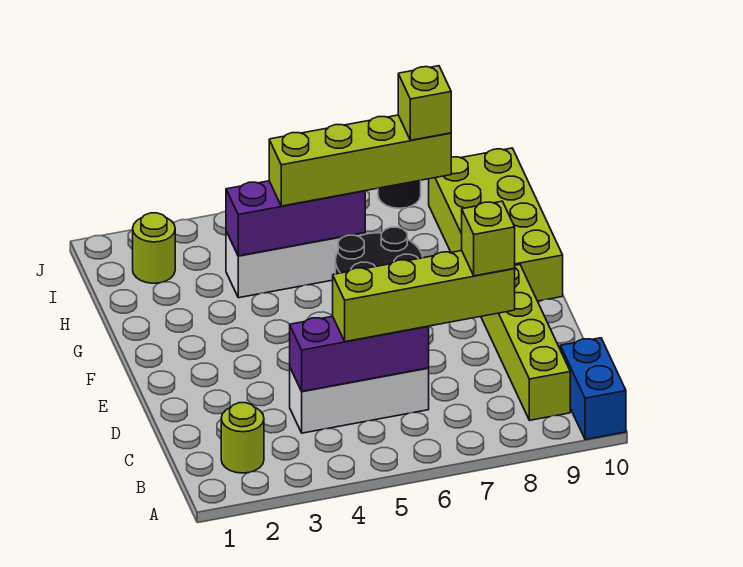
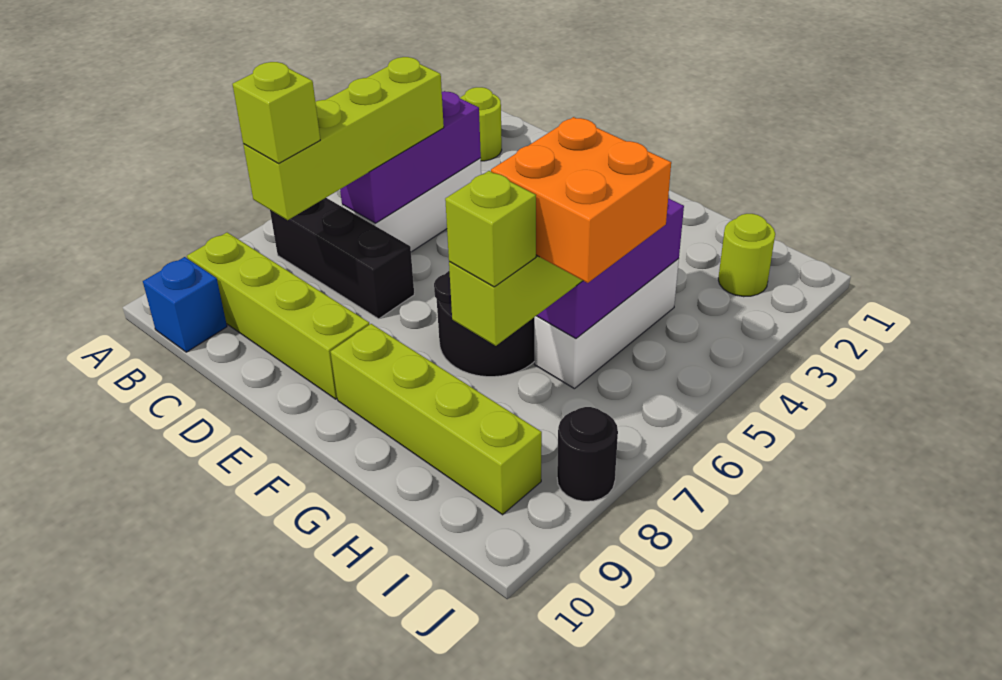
blue 1x2 brick [560,338,626,440] -> blue 1x1 brick [143,257,227,352]
none -> black 1x3 brick [270,198,414,319]
lime 2x4 brick [429,148,563,301] -> lime 1x4 brick [331,324,542,515]
none -> orange 2x2 brick [491,117,671,283]

